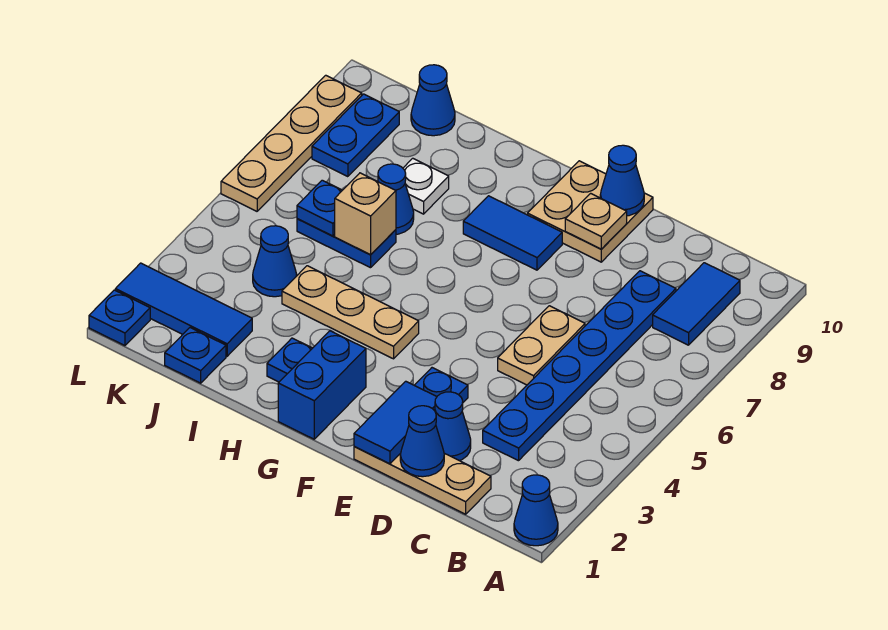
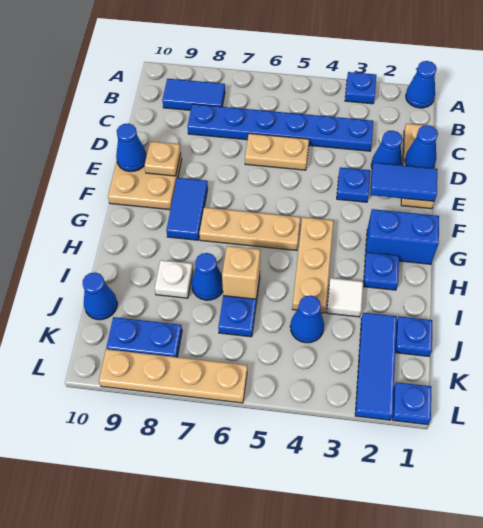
none -> tan 1x3 plate [199,207,301,250]
none -> white 1x1 tile [327,278,363,317]
blue 1x1 plate [297,180,342,236] -> blue 1x1 plate moved to [345,72,376,104]

